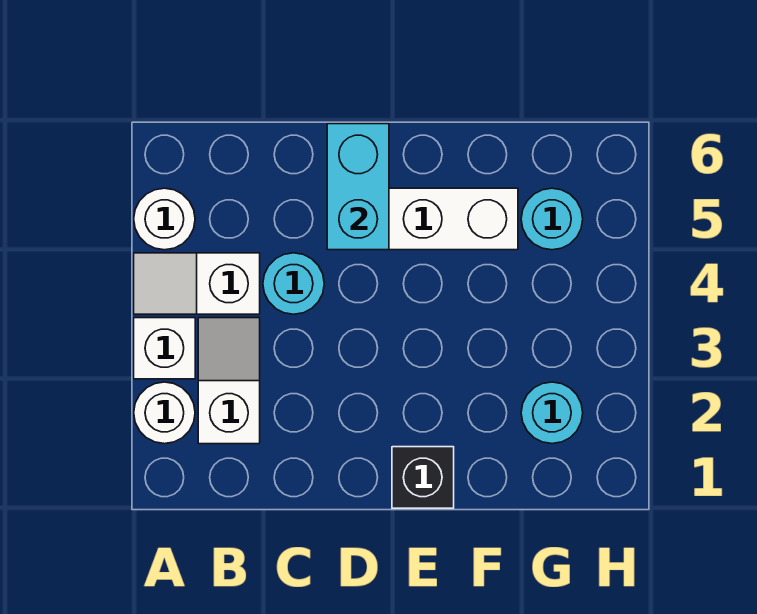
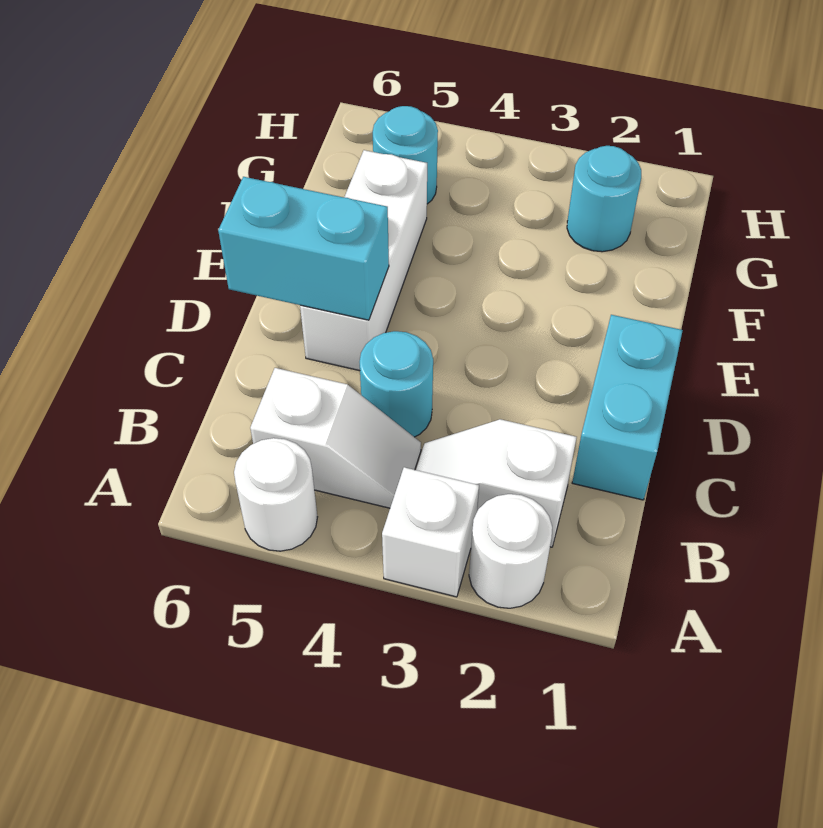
white 1x2 slope [134,253,260,314] -> white 1x2 slope turned to [250,368,421,508]
none -> cyan 1x2 brick [572,315,683,500]
black 1x1 brick [392,447,454,508] -> none

